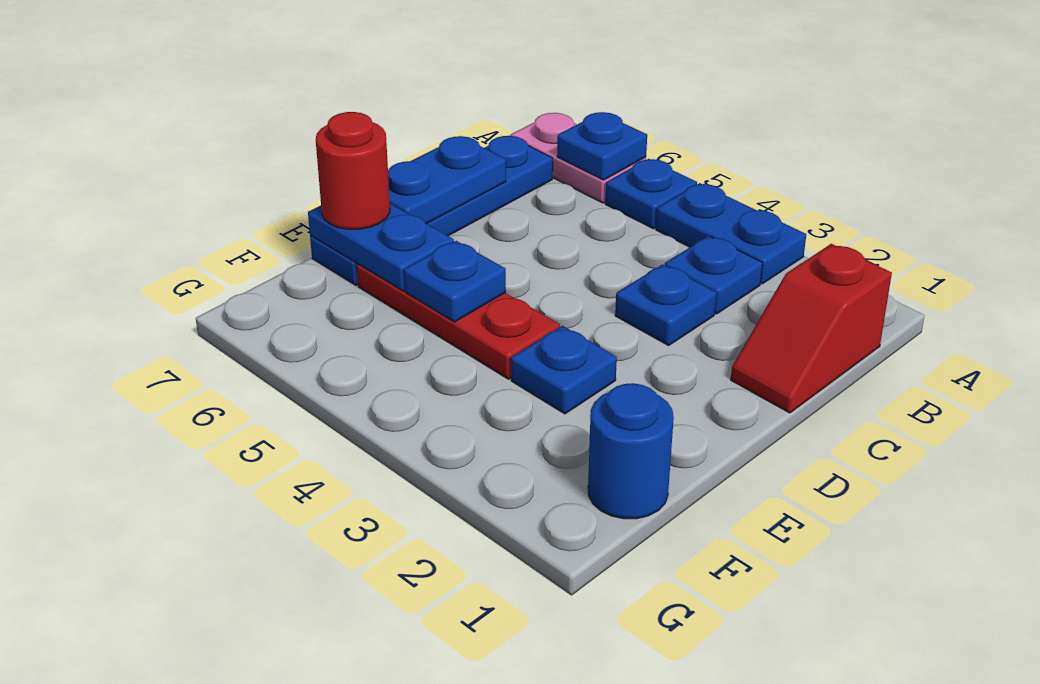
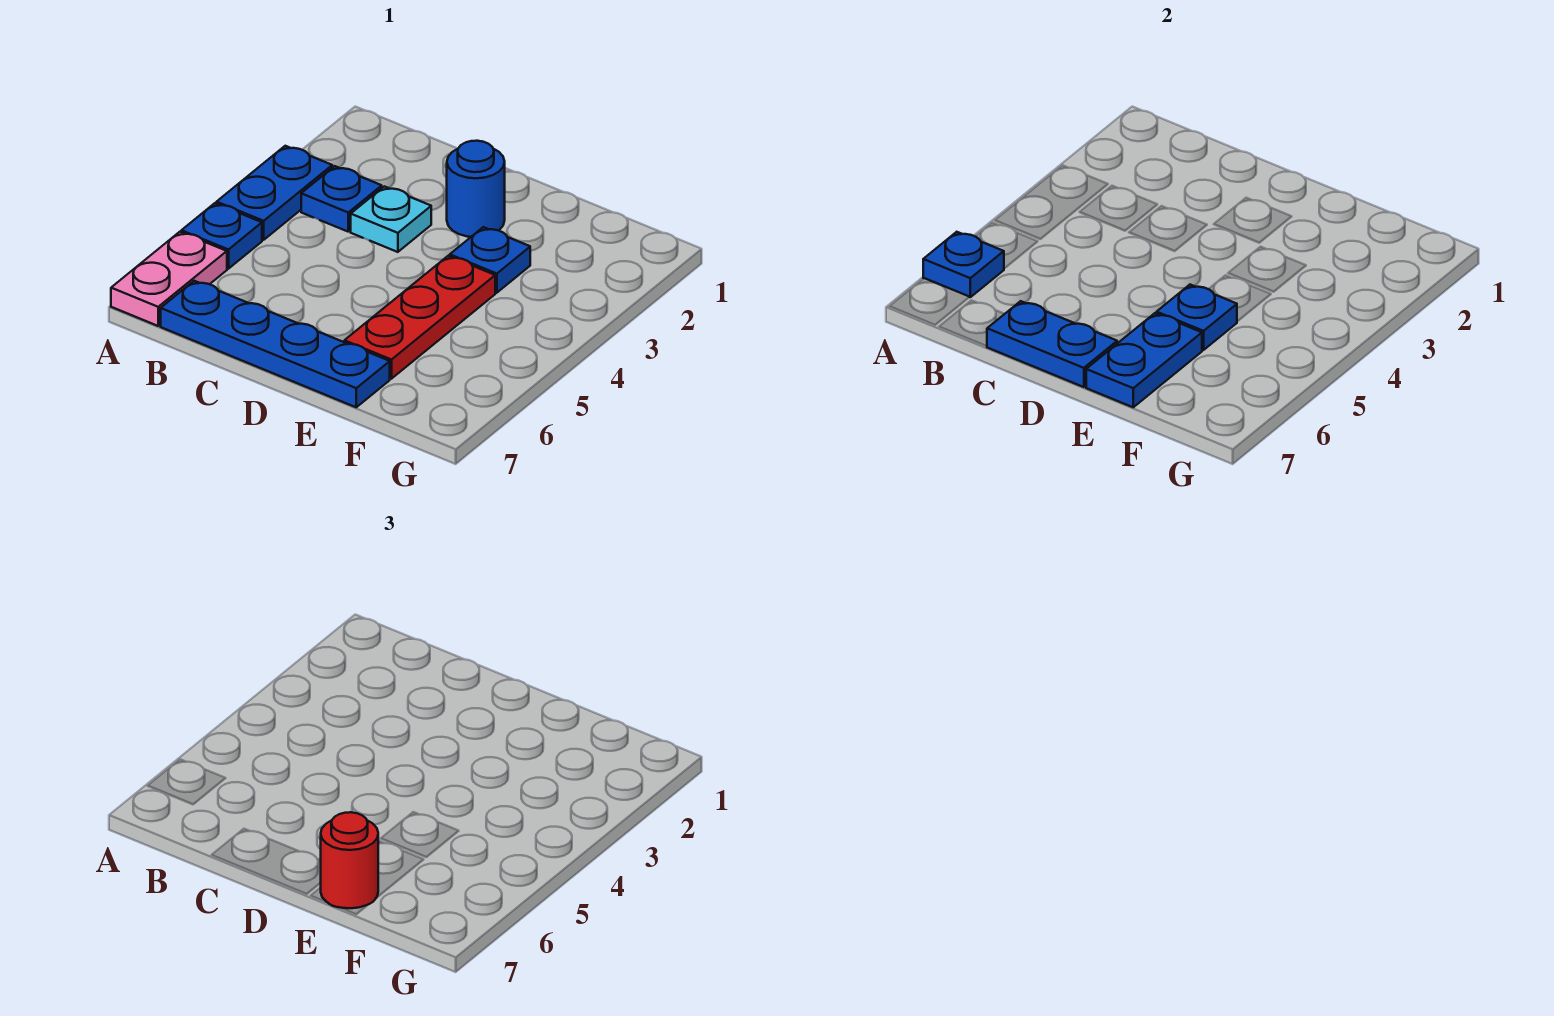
red 1x2 slope [731,244,892,413] -> none
blue 1x1 plate [615,264,716,345] -> cyan 1x1 plate [351,186,431,252]
blue 1x1 round brick [588,383,674,519] -> blue 1x1 round brick moved to [447,141,505,237]

